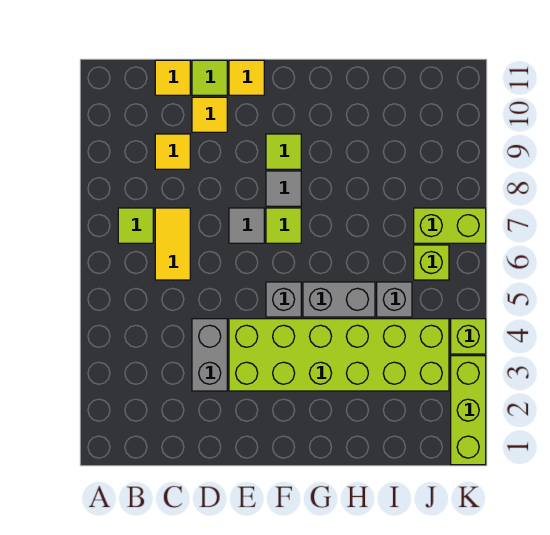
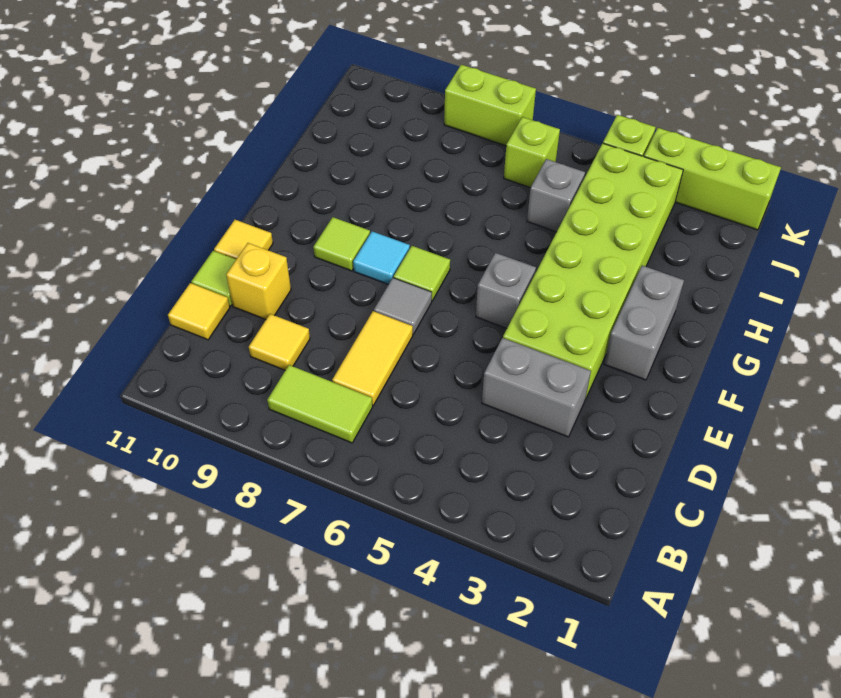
lime 1x1 tile [118,208,153,243] -> lime 1x2 tile [267,365,373,443]
yellow 1x2 tile [155,208,190,280] -> yellow 1x2 tile turned to [332,311,413,405]
yellow 1x1 tile [192,97,227,132] -> yellow 1x1 brick [226,243,291,320]
grey 1x1 tile [266,171,301,206] -> cyan 1x1 tile [353,231,410,285]
grey 1x2 brick [303,282,375,317] -> grey 1x2 brick moved to [604,266,684,380]
lime 1x2 brick [414,208,486,243] -> lime 1x2 brick turned to [444,65,536,146]

